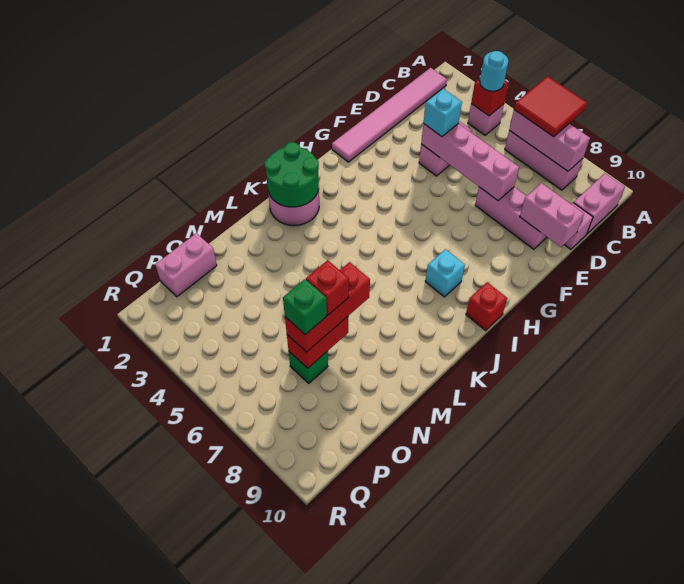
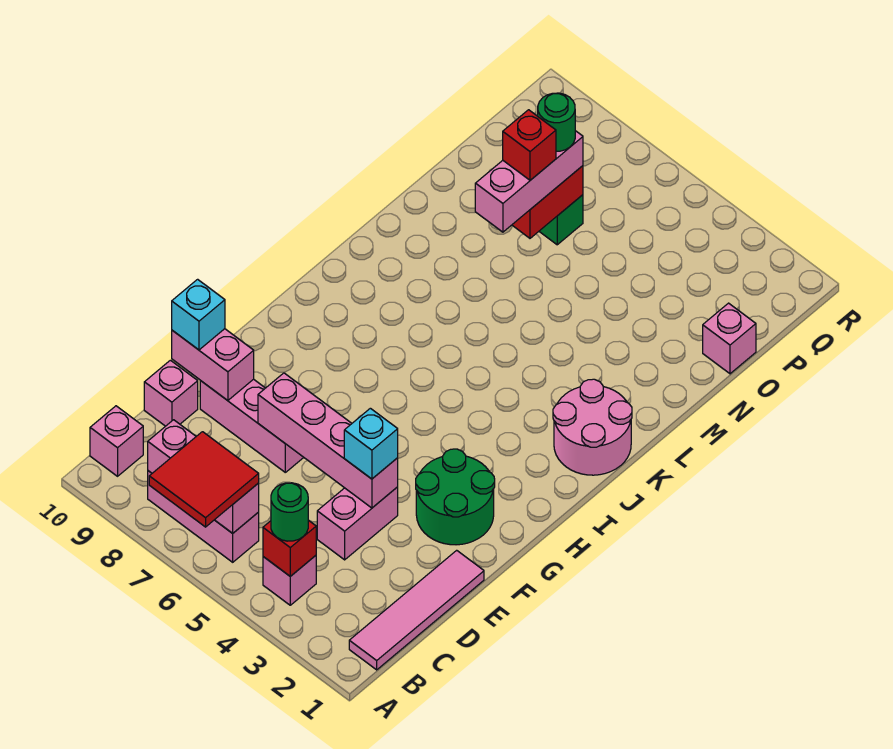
pink 1x6 tile [332,68,447,162] -> pink 1x4 tile [349,550,484,670]
cyan 1x1 round brick [480,51,508,91] -> green 1x1 round brick [271,483,308,541]
pink 1x2 brick [574,173,625,234] -> pink 1x1 brick [90,406,143,476]
cyan 1x1 brick [425,249,465,297] -> cyan 1x1 brick moved to [172,279,225,350]
red 1x1 brick [466,282,507,330] -> none
green 2x2 round brick [265,142,319,207] -> green 2x2 round brick moved to [416,449,495,545]
red 1x3 brick [285,262,370,352] -> pink 1x3 brick [475,131,583,232]
pink 1x2 brick [155,233,217,297] -> pink 1x1 brick [703,303,756,374]
green 1x1 brick [283,279,327,335] -> green 1x1 round brick [538,93,575,151]

